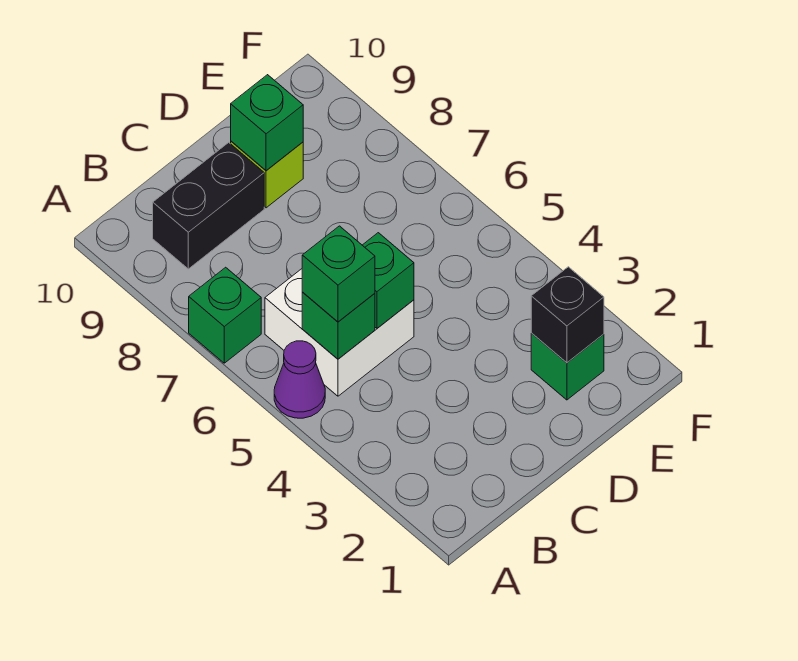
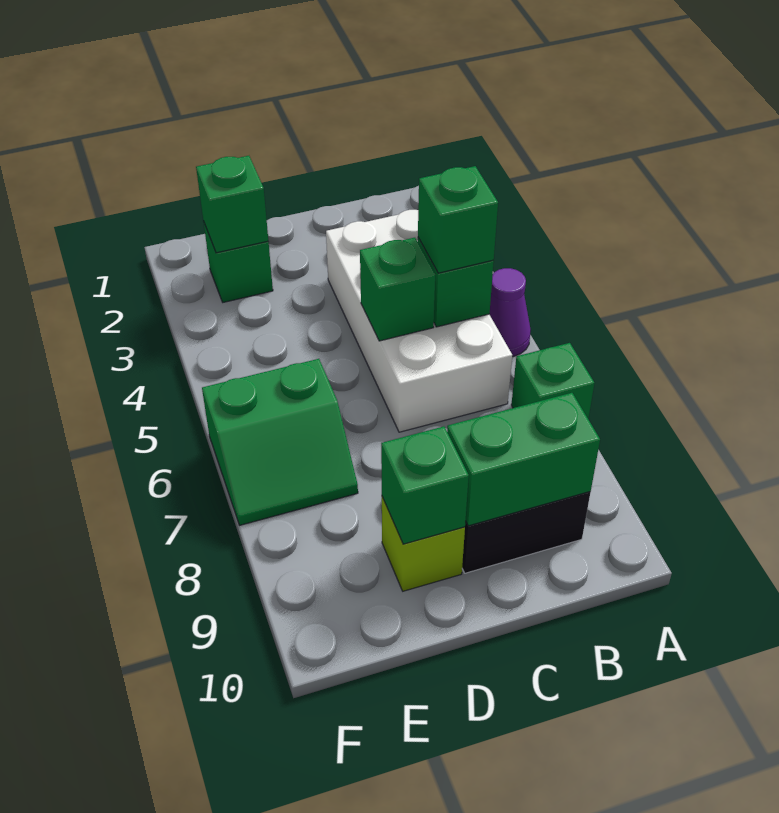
white 2x2 brick [265,269,414,396] -> white 2x4 brick [326,210,512,432]
none -> green 1x2 brick [447,393,600,526]
black 1x1 brick [531,267,604,363] -> green 1x1 brick [196,156,268,253]
none -> green 2x2 slope [202,359,358,525]

